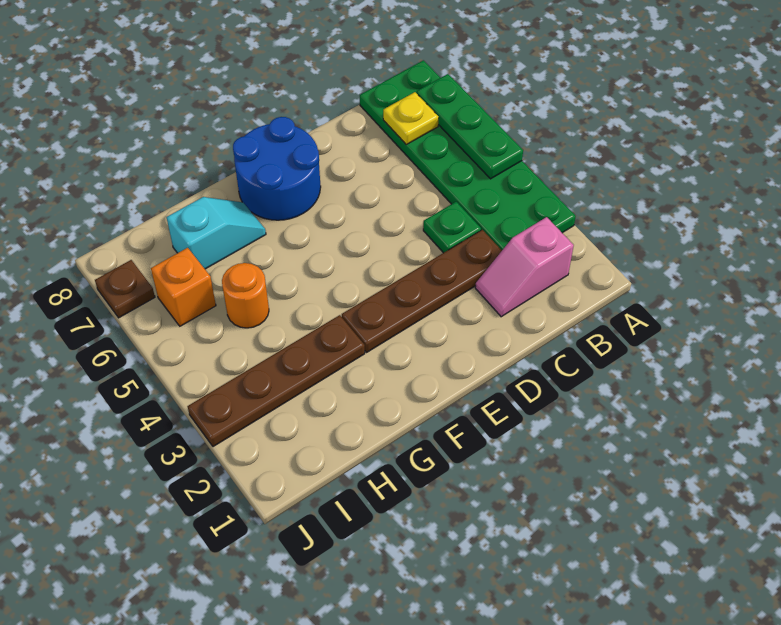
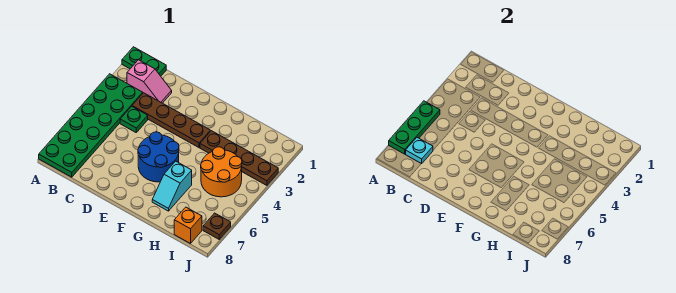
none -> green 1x2 plate [122,47,166,76]
yellow 1x1 plate [383,92,439,144] -> cyan 1x1 plate [406,138,433,164]
blue 2x2 round brick [233,117,321,220] -> blue 2x2 round brick moved to [138,132,179,182]
cyan 1x2 slope [167,197,266,269] -> cyan 1x2 slope turned to [152,161,192,211]
orange 1x1 round brick [222,263,269,328] -> orange 2x2 round brick [201,147,242,197]
orange 1x1 brick [151,248,216,326] -> orange 1x1 brick moved to [174,207,202,244]

